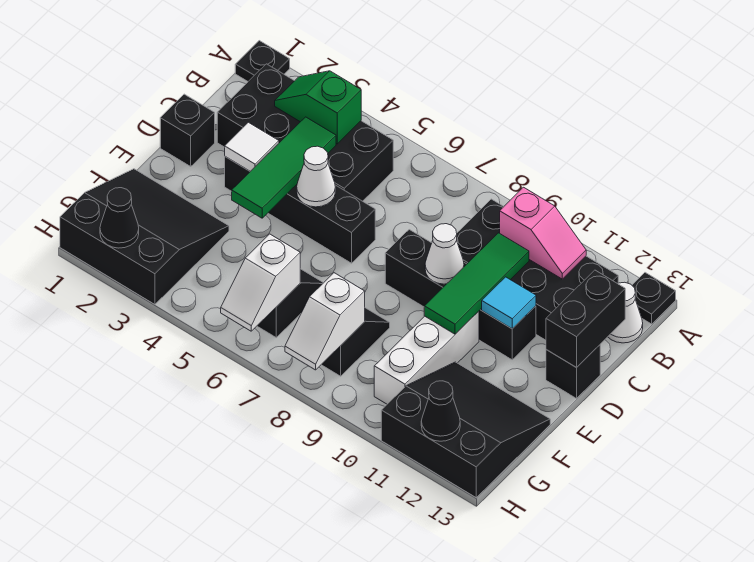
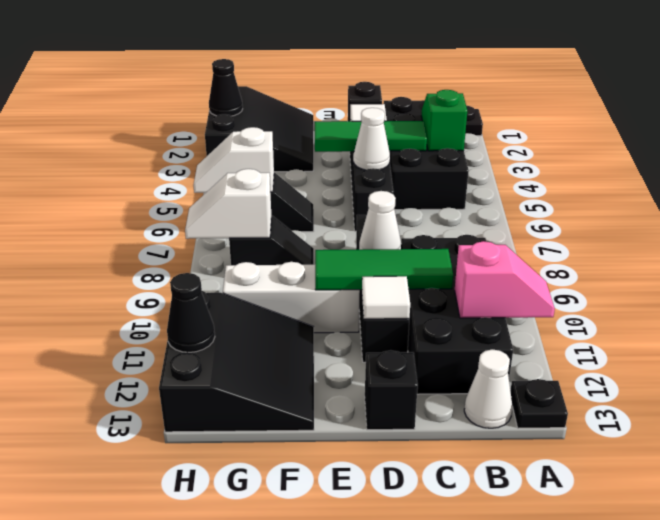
pink 1x2 slope [500,187,586,279] -> pink 1x2 slope turned to [455,241,555,318]
black 1x2 brick [546,270,625,368] -> none
cyan 1x1 tile [482,277,536,329] -> white 1x1 tile [362,276,410,319]

